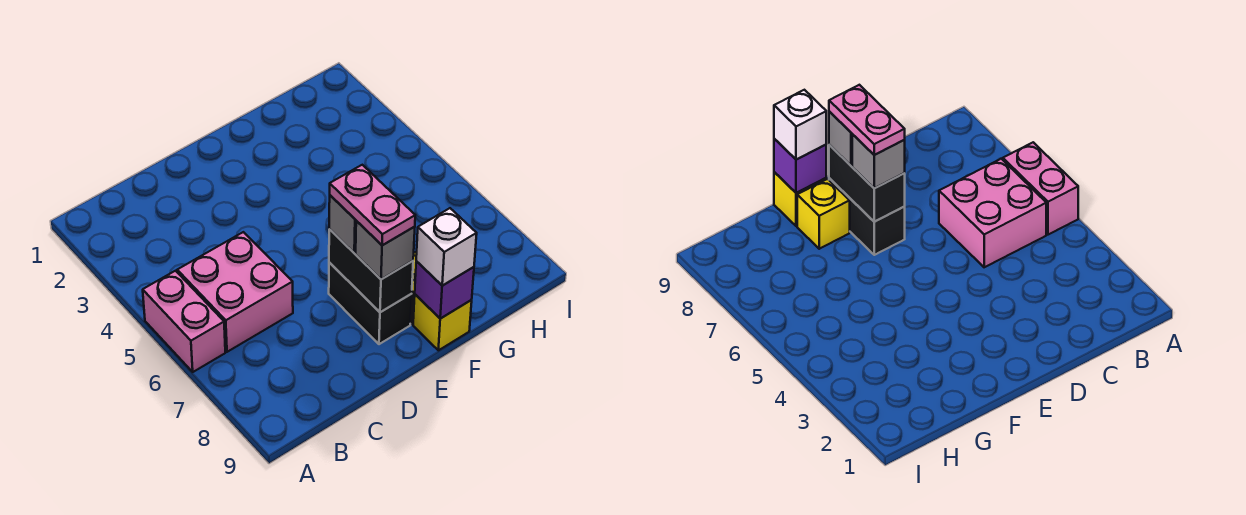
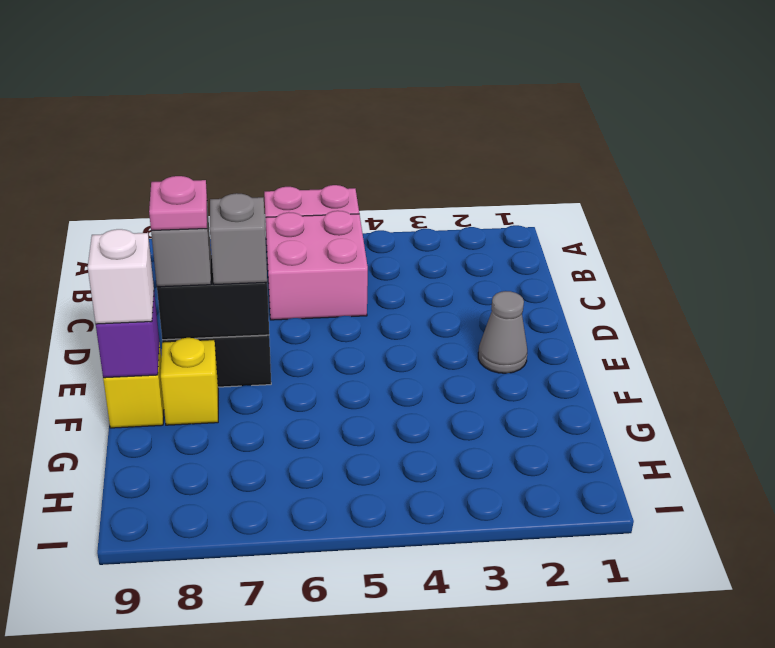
none -> grey 1x1 cone [478,291,527,373]
pink 1x2 plate [330,165,415,245] -> pink 1x1 plate [149,176,207,231]

